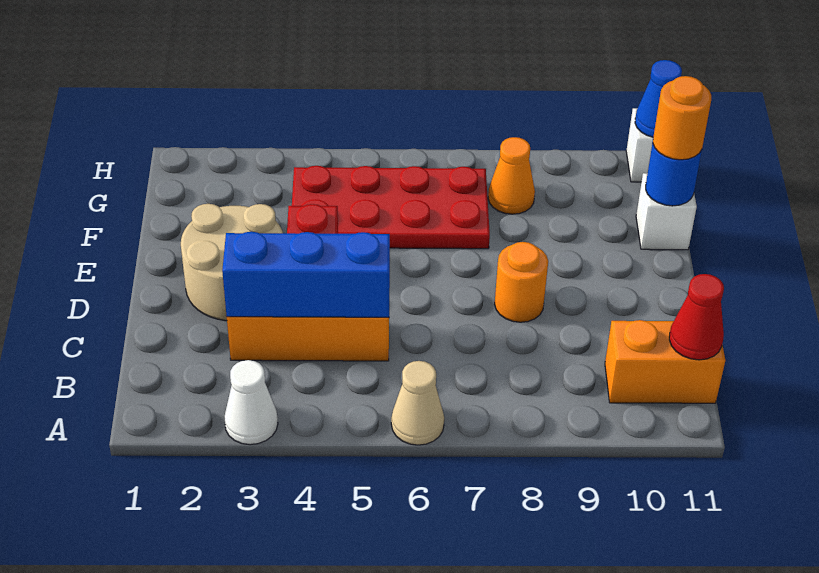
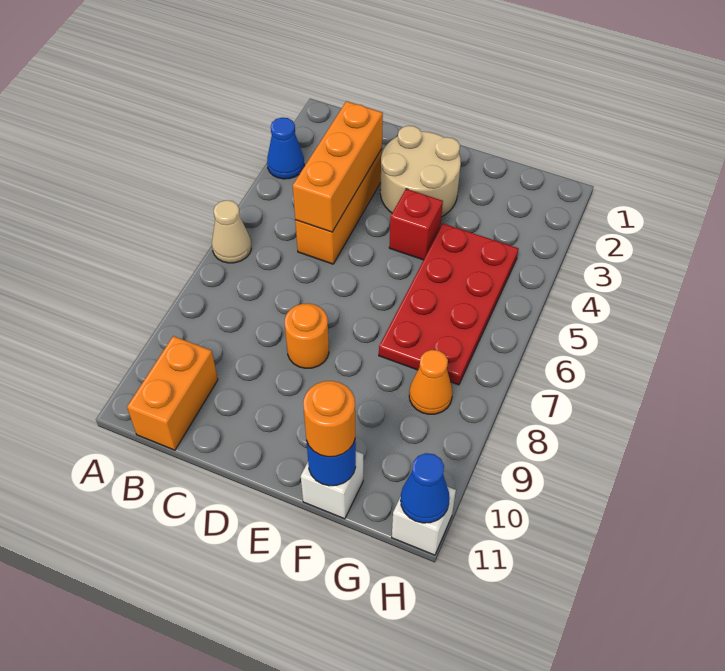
white 1x1 cone [224,360,278,445] -> blue 1x1 cone [267,118,304,179]
red 1x1 cone [669,274,724,360] -> none
blue 1x3 brick [222,232,390,317] -> orange 1x3 brick [293,101,383,232]

